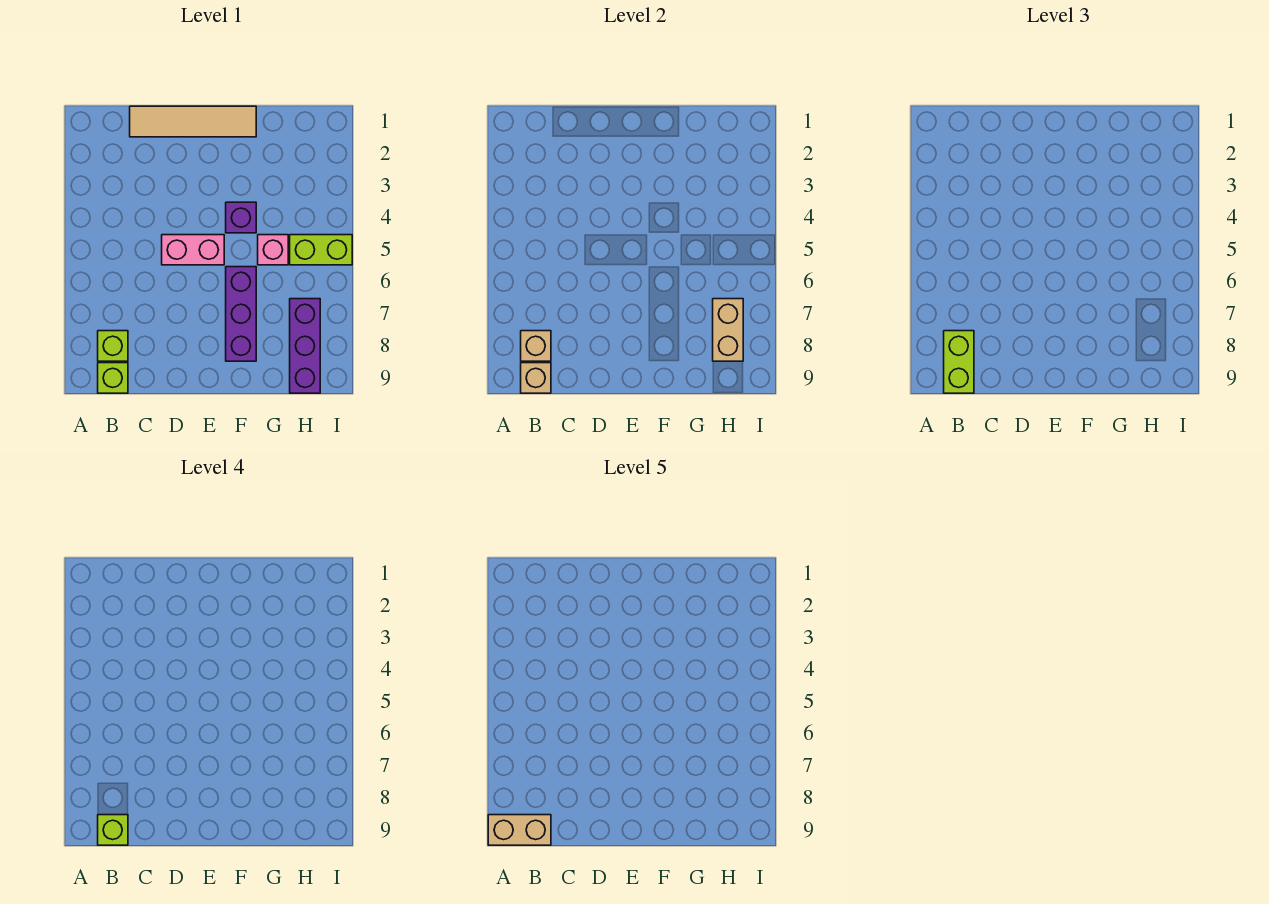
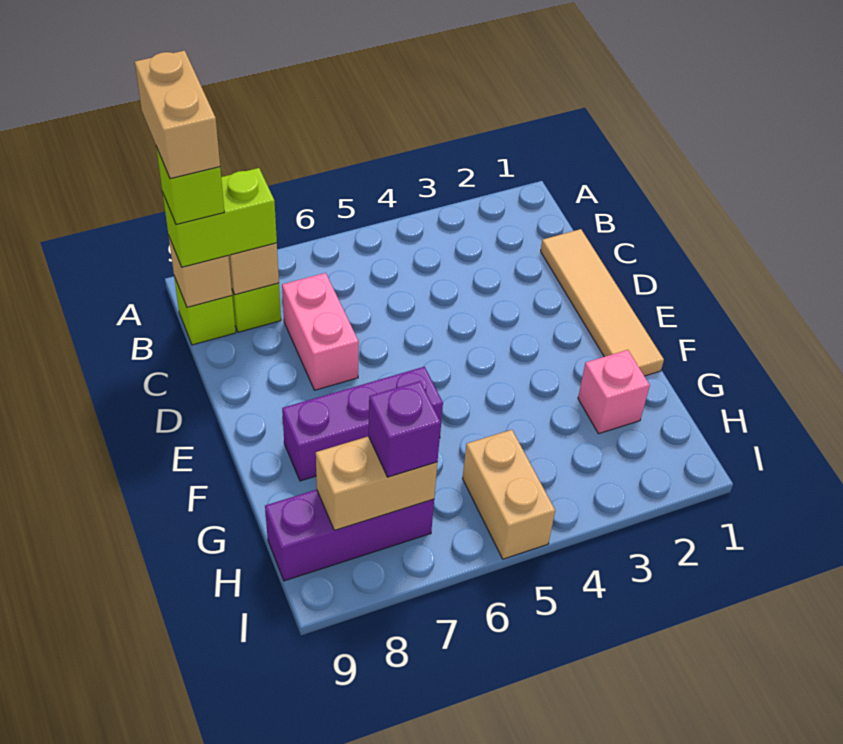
pink 1x2 brick [162,235,224,265] -> pink 1x2 brick moved to [282,273,359,390]
purple 1x1 brick [226,202,256,233] -> purple 1x1 brick moved to [368,381,441,477]
pink 1x1 brick [258,235,288,265] -> pink 1x1 brick moved to [578,350,650,433]
lime 1x2 brick [290,235,352,265] -> tan 1x2 brick [463,430,555,559]

